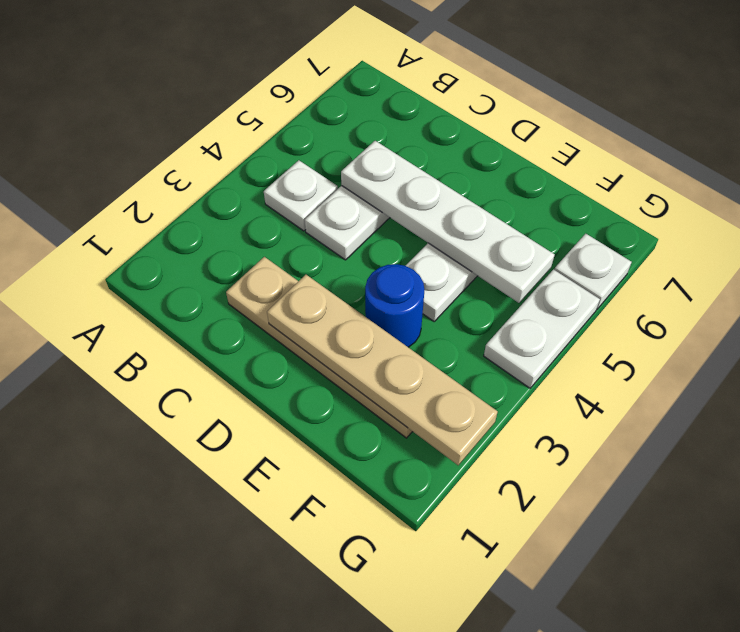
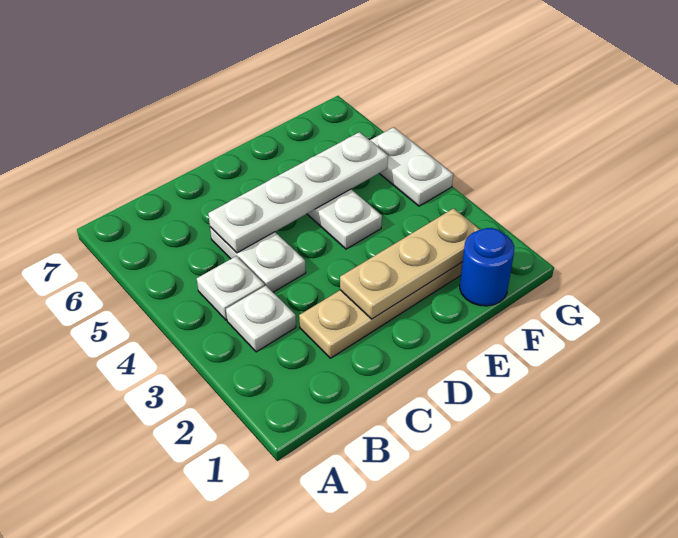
tan 1x4 plate [267,275,498,465] -> tan 1x3 plate [340,208,480,319]
blue 1x1 round brick [365,264,424,347] -> blue 1x1 round brick moved to [460,228,514,306]
white 1x1 plate [554,234,631,309] -> white 1x1 plate moved to [226,286,296,352]

